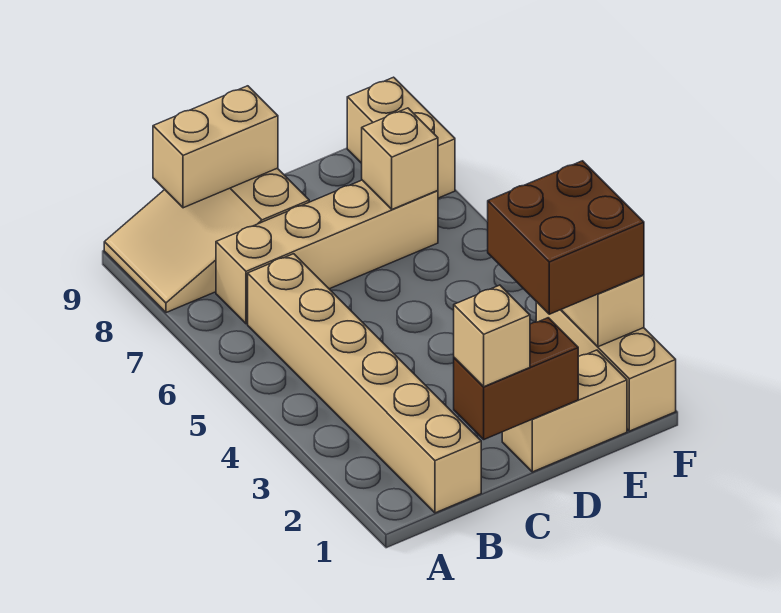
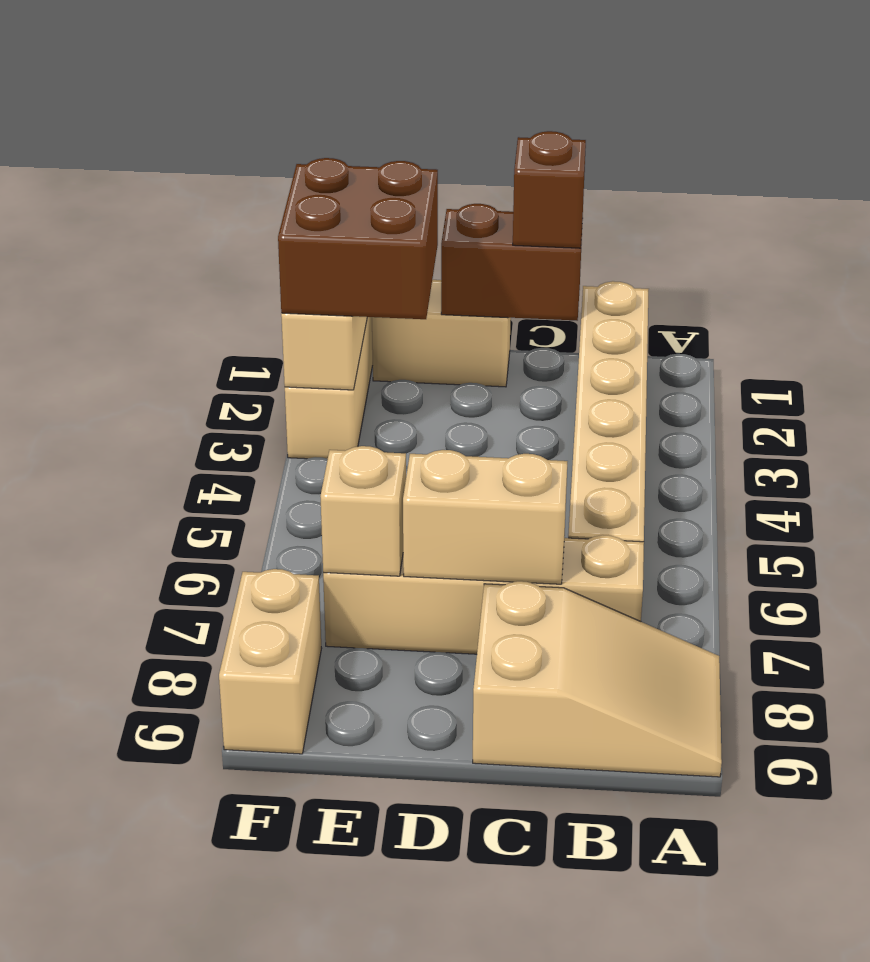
tan 1x2 brick [153,86,278,208] -> tan 1x2 brick moved to [403,450,567,584]
tan 1x1 brick [454,285,530,387] -> brown 1x1 brick [513,131,586,248]

